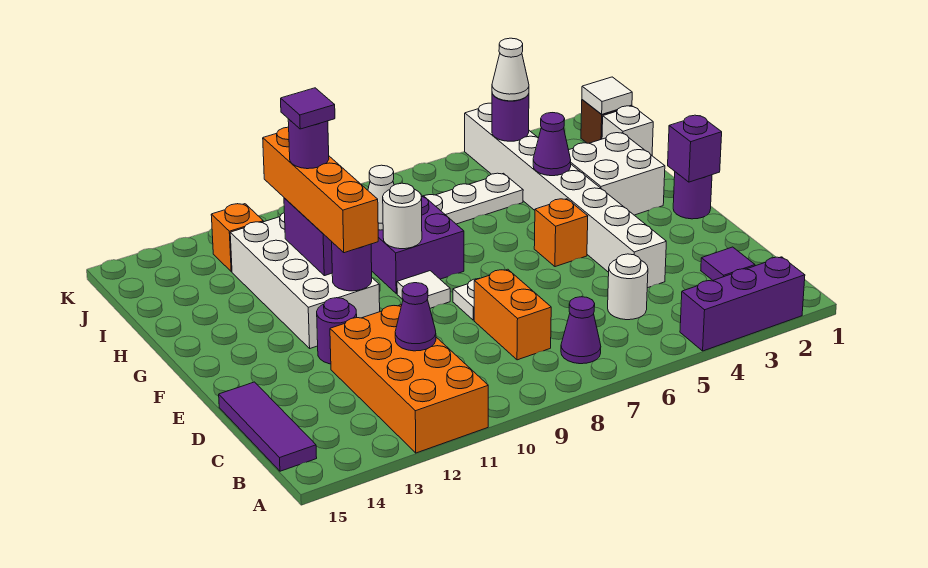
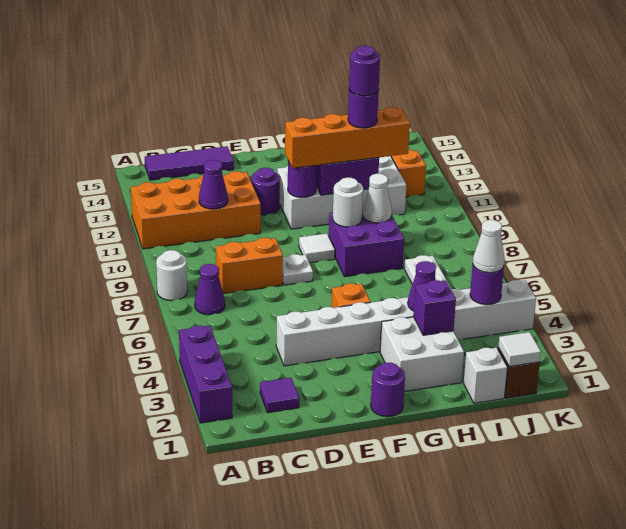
white 1x1 round brick [608,254,648,320] -> white 1x1 round brick moved to [156,250,187,301]
purple 1x1 brick [668,115,722,182] -> purple 1x1 brick moved to [414,280,456,335]
purple 1x1 tile [281,88,335,129] -> purple 1x1 round brick [349,46,380,96]

